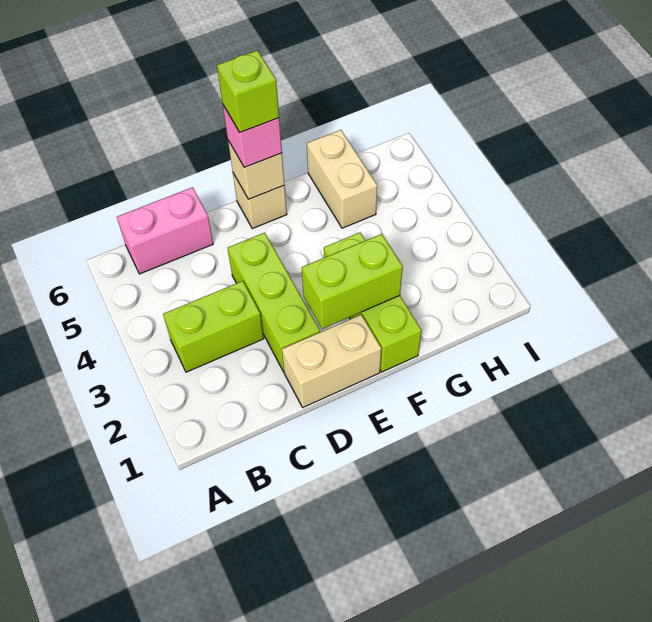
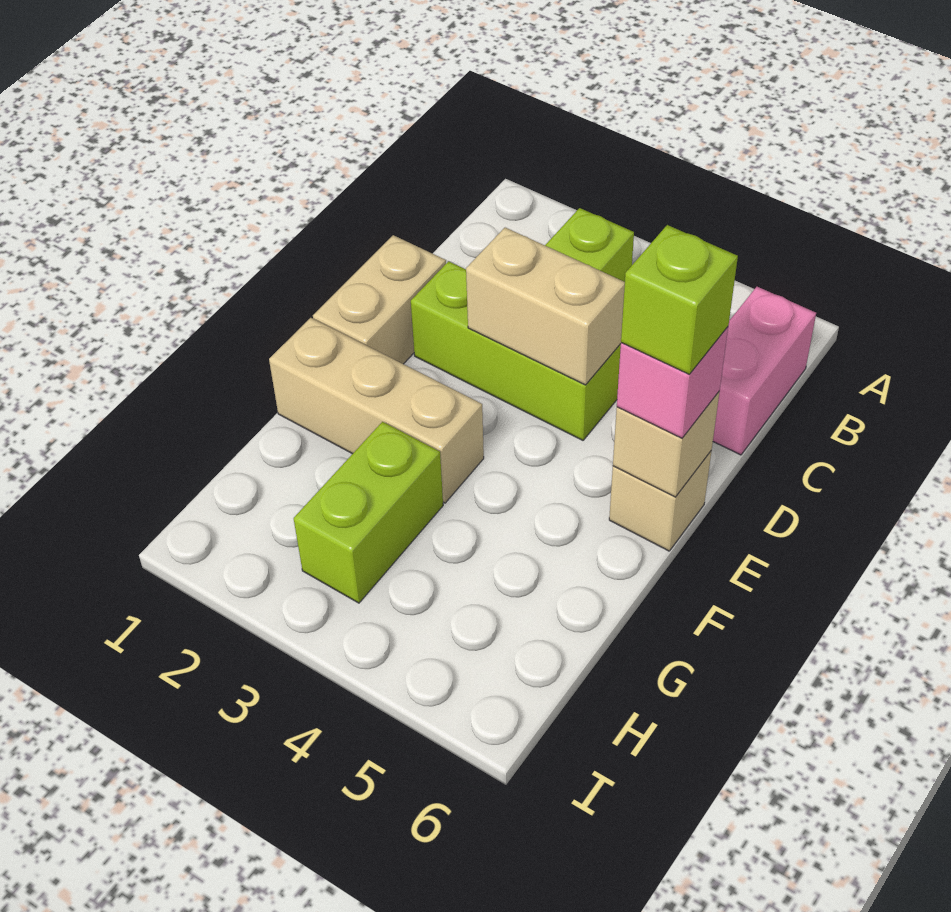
lime 1x2 brick [302,234,403,329] -> lime 1x2 brick moved to [294,422,443,603]
lime 1x3 brick [324,233,422,372] -> tan 1x3 brick [269,318,484,503]
tan 1x2 brick [307,130,377,228] -> tan 1x2 brick moved to [466,228,625,385]

